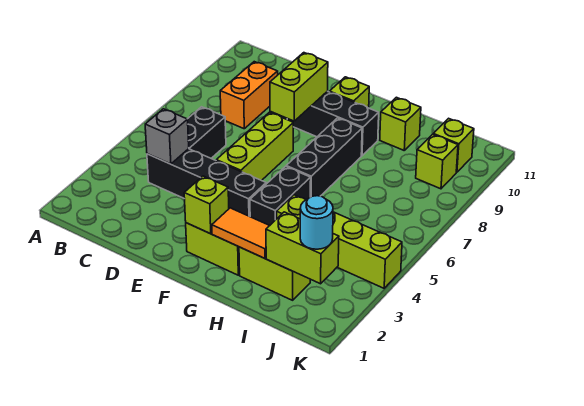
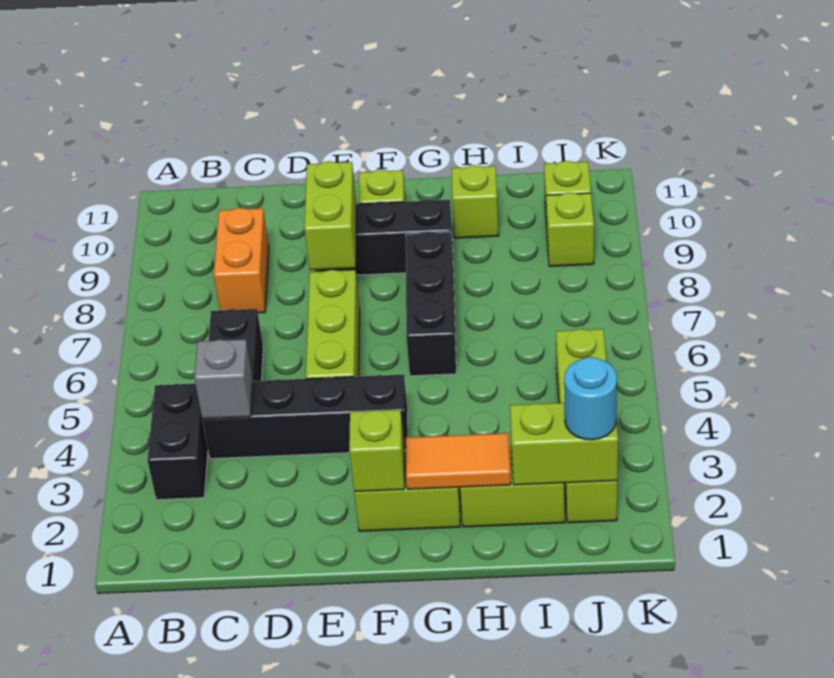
black 1x2 brick [250,167,311,225] -> black 1x2 brick moved to [147,384,208,500]
lime 1x4 brick [277,195,402,288] -> lime 1x4 brick turned to [556,329,617,523]

